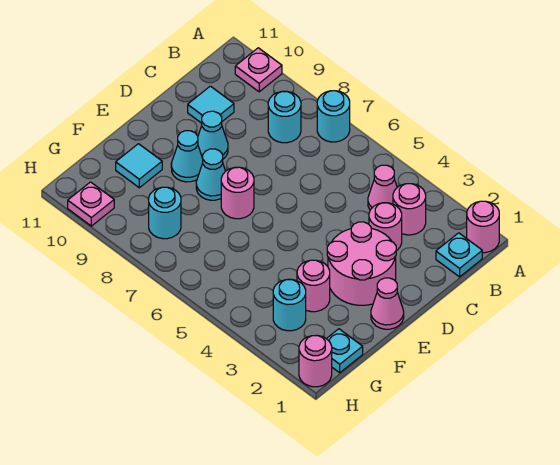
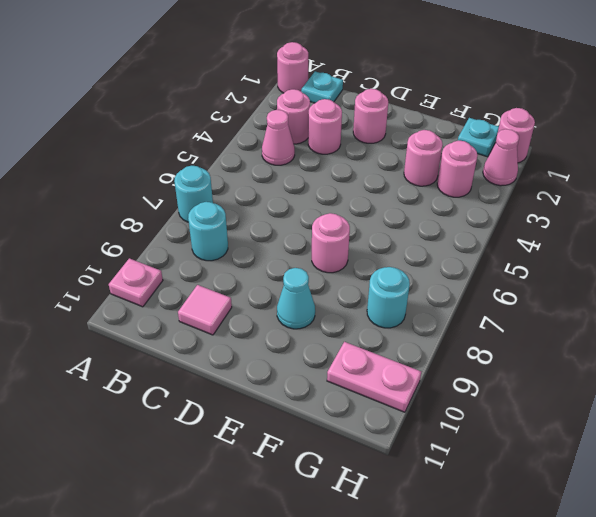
cyan 1x1 tile [188,86,234,123] -> pink 1x1 tile [178,285,232,335]
pink 2x2 round brick [327,222,396,305] -> pink 1x1 round brick [353,89,388,143]
cyan 1x1 cone [198,111,228,159] -> none
pink 1x1 cone [371,278,404,329] -> pink 1x1 cone moved to [483,129,519,186]
cyan 1x1 cone [196,149,225,200] -> none
cyan 1x1 tile [116,144,162,188] -> none
cyan 1x1 round brick [273,279,306,331] -> pink 1x1 round brick [437,141,478,197]
pink 1x1 plate [68,182,114,226] -> pink 1x2 plate [327,342,421,412]

